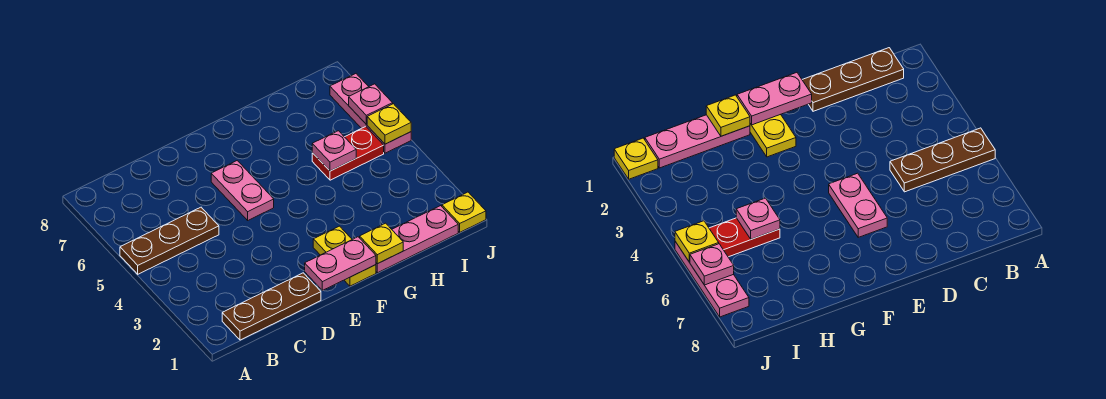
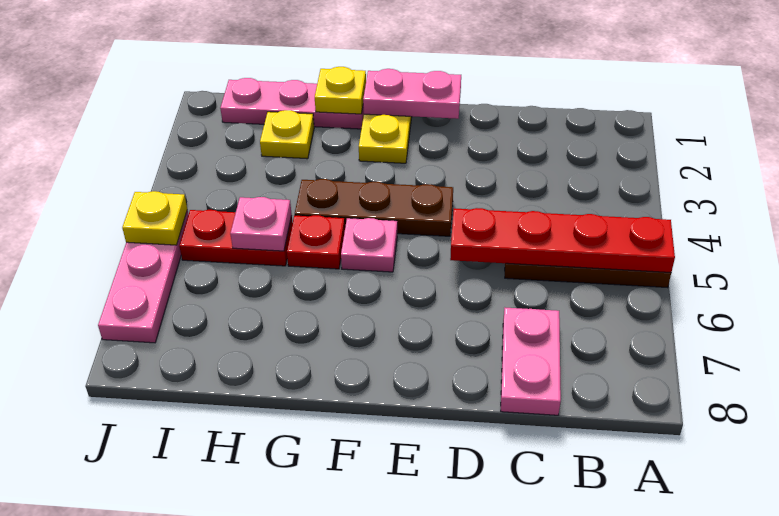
none -> red 1x4 plate [450,208,675,272]
brown 1x3 plate [222,273,321,340] -> brown 1x3 plate moved to [295,179,453,236]
pink 1x2 plate [211,161,274,220] -> pink 1x2 plate moved to [501,308,561,415]
none -> red 1x1 plate [287,215,345,269]
yellow 1x1 plate [442,192,486,232] -> yellow 1x1 plate moved to [260,110,314,159]
pink 1x1 plate [349,84,393,124] -> pink 1x1 plate moved to [341,218,397,272]

